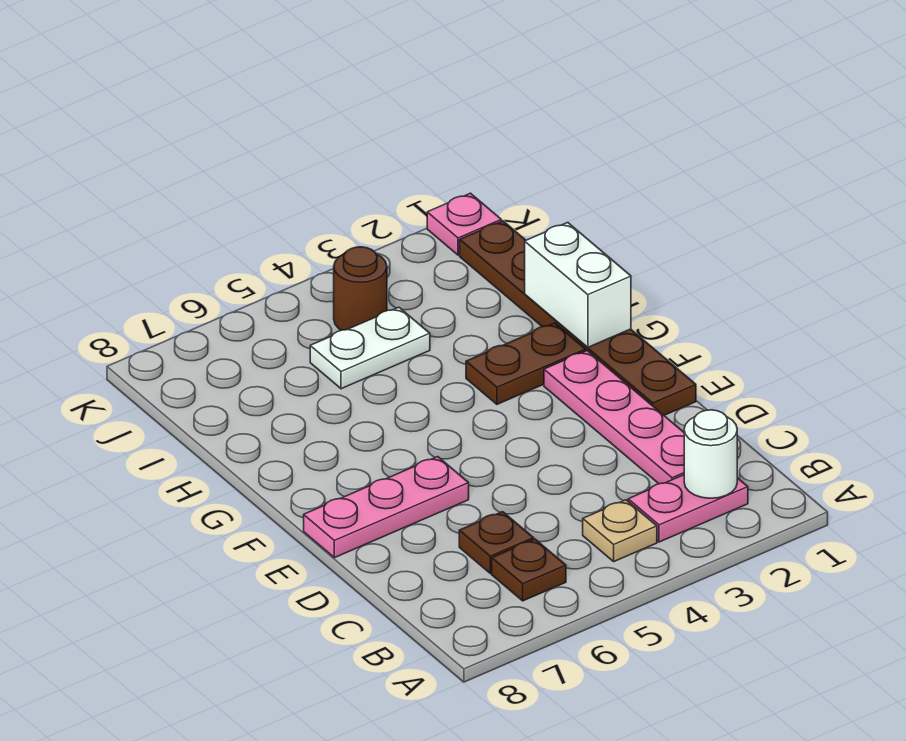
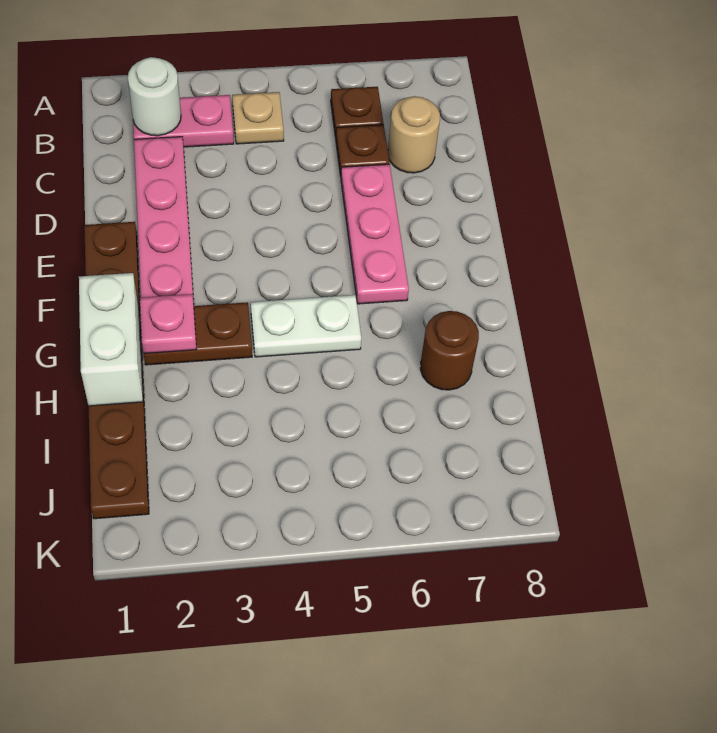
none -> tan 1x1 round brick [388,96,440,173]
pink 1x3 plate [304,457,469,558] -> pink 1x3 plate turned to [341,164,409,304]
white 1x2 plate [310,307,430,389] -> white 1x2 plate moved to [251,295,361,357]
brown 1x1 round brick [334,247,387,330] -> brown 1x1 round brick moved to [420,311,479,390]
pink 1x1 plate [427,193,501,255] -> pink 1x1 plate moved to [140,294,197,354]

